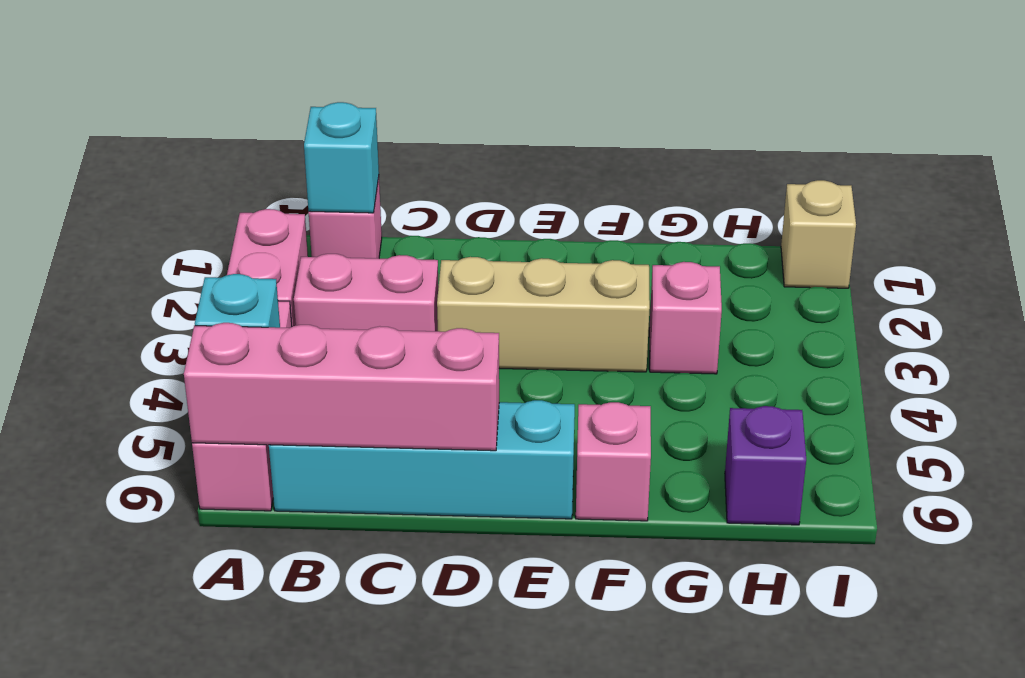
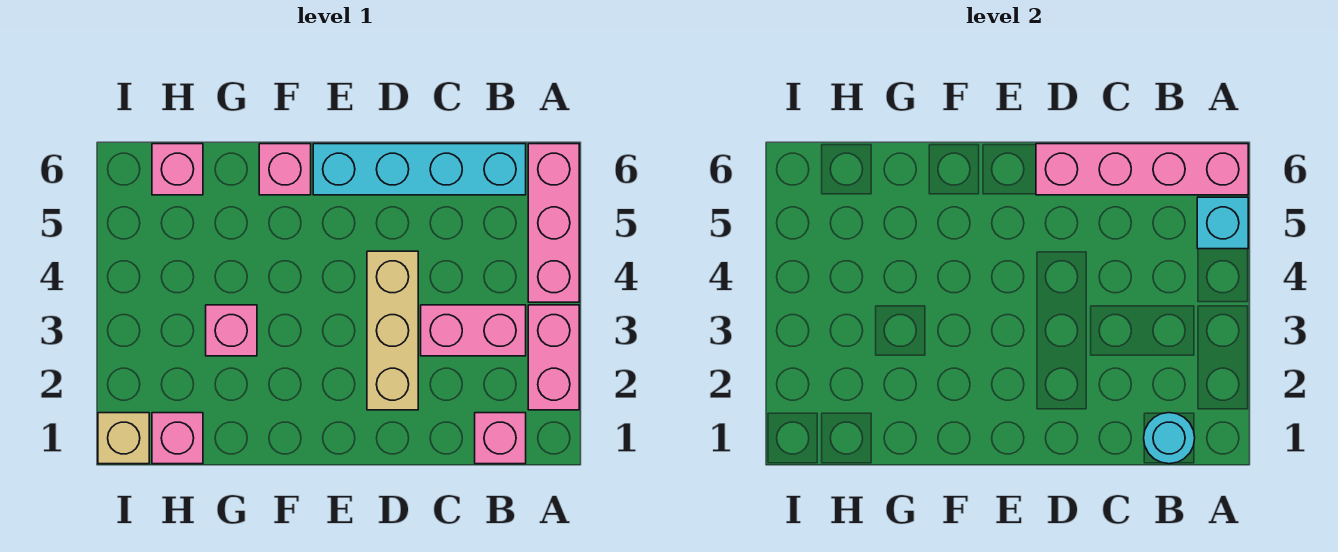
cyan 1x1 brick [304,102,379,213] -> cyan 1x1 round brick [1144,413,1195,464]
tan 1x3 brick [437,257,650,372] -> tan 1x3 brick turned to [367,251,418,410]
none -> pink 1x1 brick [152,413,203,464]
purple 1x1 brick [725,406,806,525] -> pink 1x1 brick [152,144,203,195]

